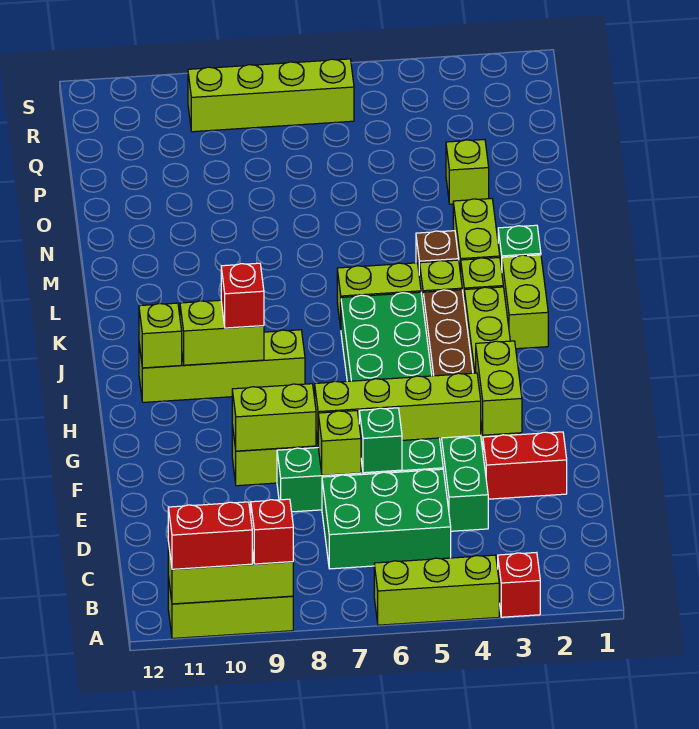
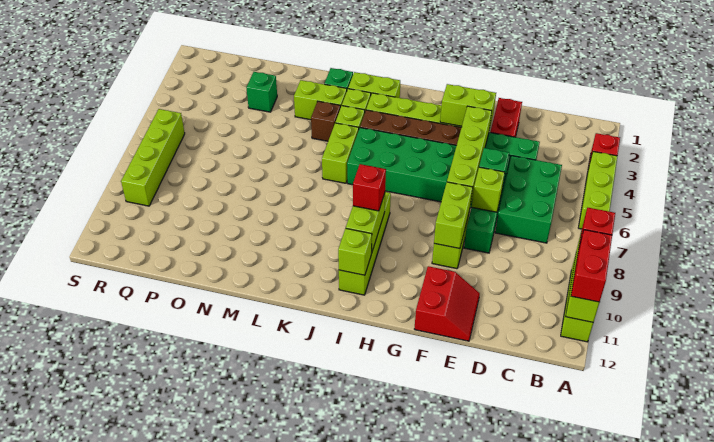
none -> red 2x2 slope [415,266,480,341]
lime 1x1 brick [446,140,489,204] -> green 1x1 brick [246,72,277,112]

